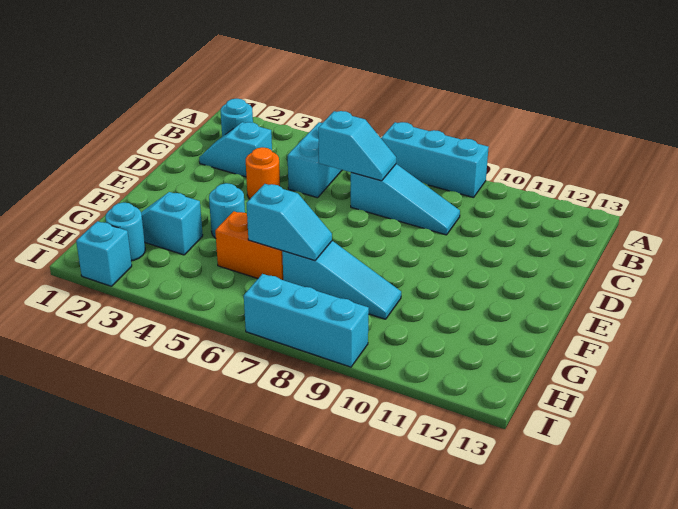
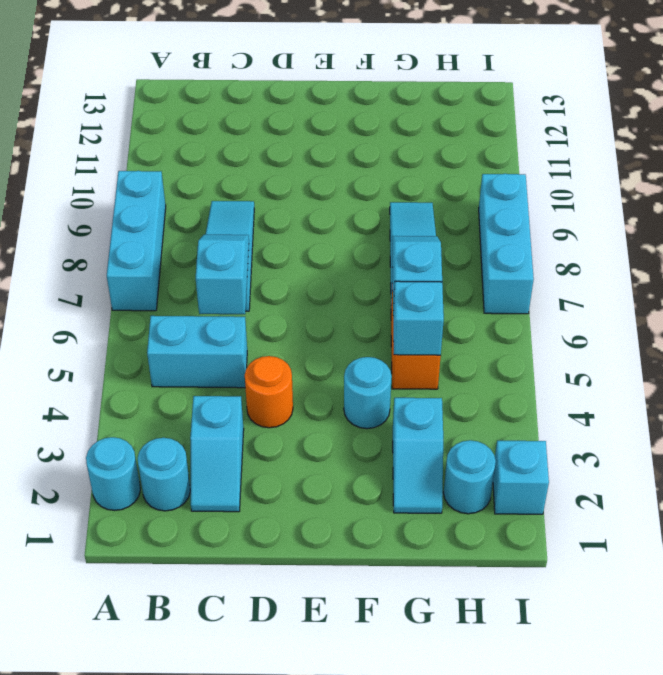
none -> cyan 1x1 round brick [86,437,140,510]
none -> cyan 1x1 brick [393,281,444,355]

